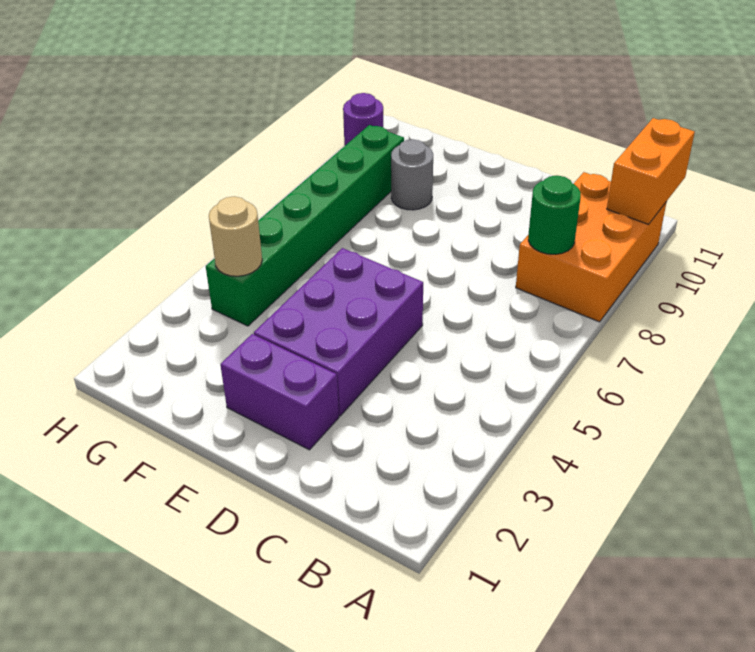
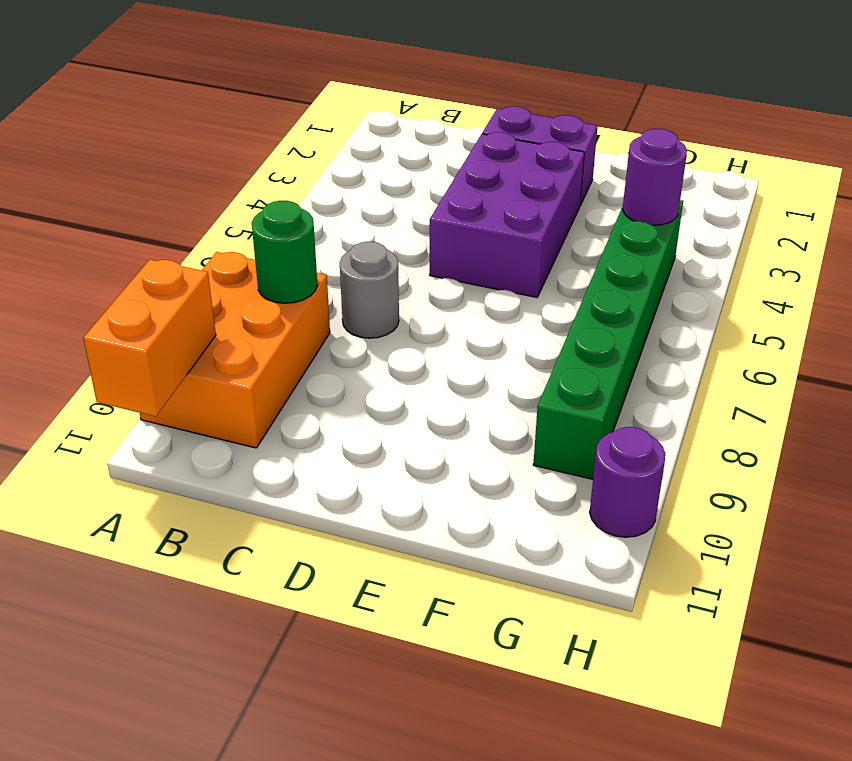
grey 1x1 round brick [391,139,433,210] -> grey 1x1 round brick moved to [340,242,399,338]
tan 1x1 round brick [209,197,262,276] -> purple 1x1 round brick [623,129,687,225]

